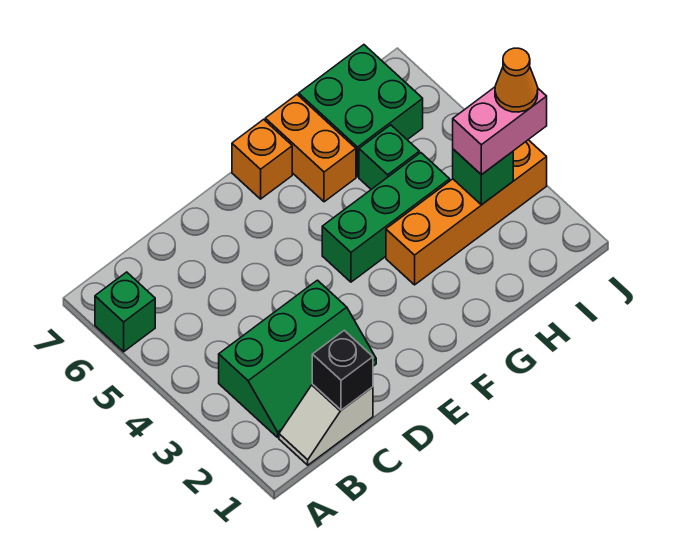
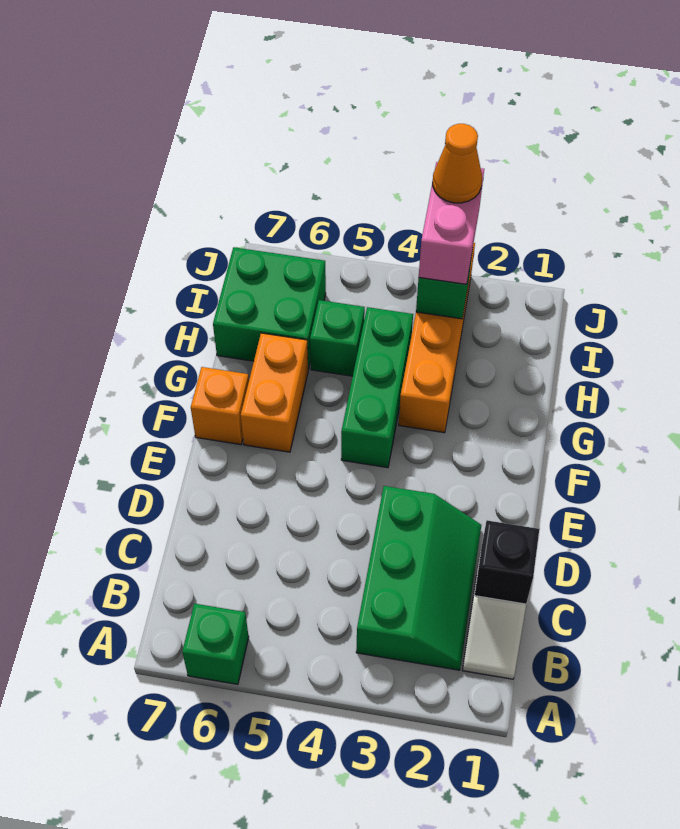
orange 1x2 brick [265,95,356,202] -> orange 1x2 brick turned to [241,333,308,452]

